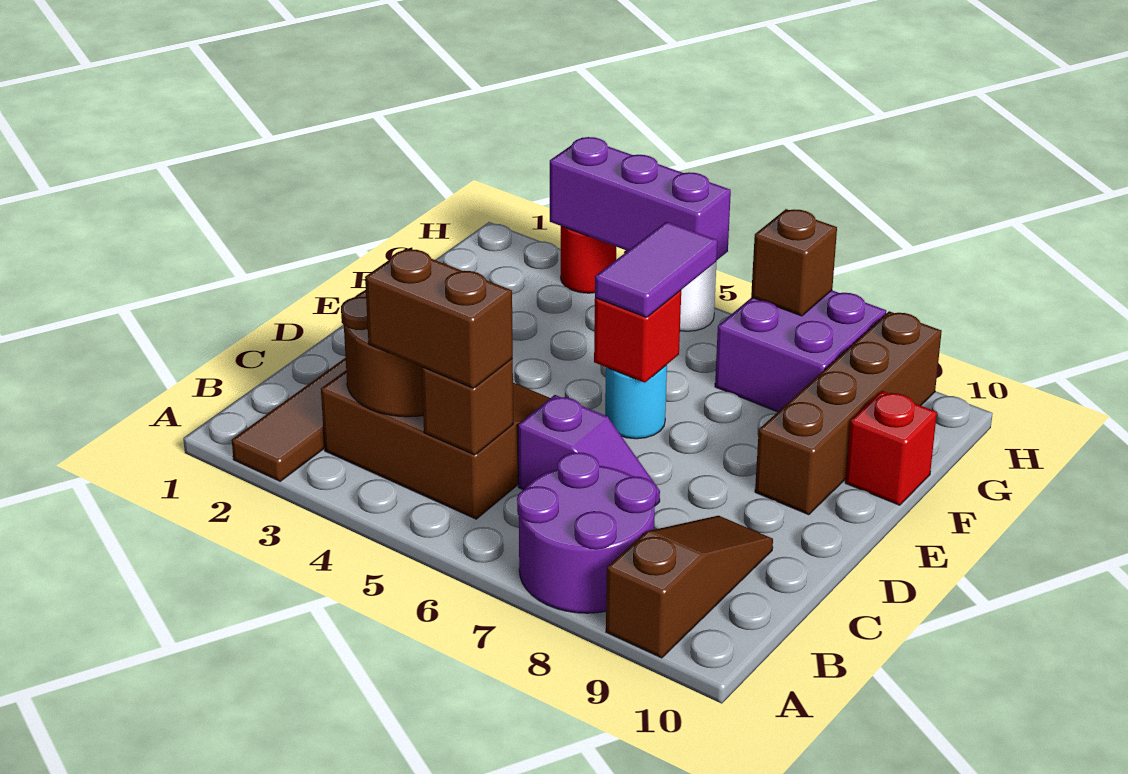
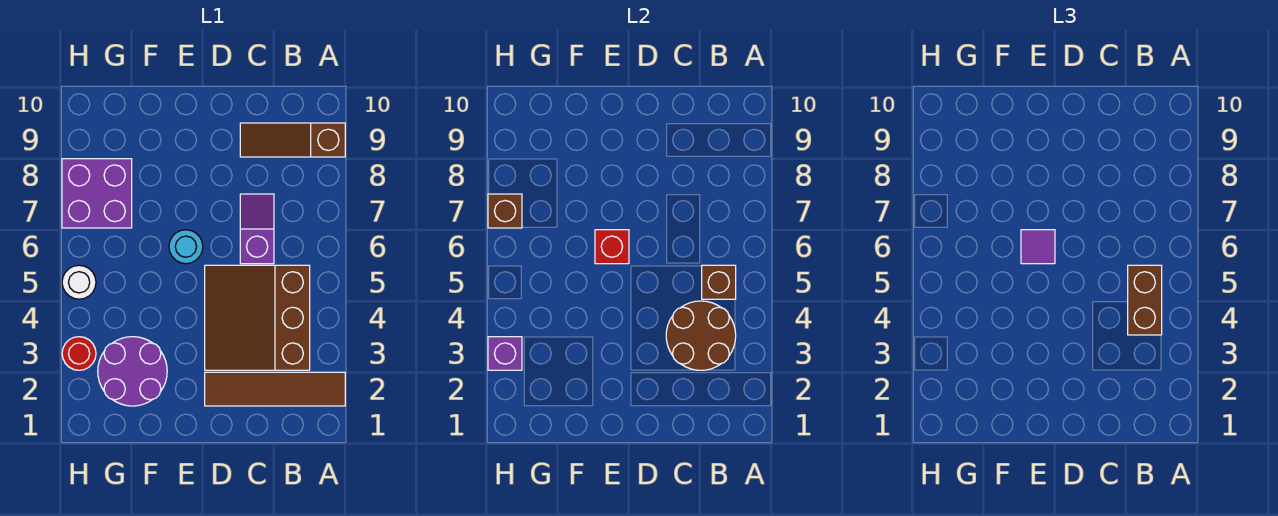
purple 2x2 round brick [517,452,656,613] -> purple 2x2 round brick moved to [98,337,167,406]
purple 1x2 tile [595,222,717,317] -> purple 1x1 tile [1021,230,1055,264]
brown 1x4 brick [755,311,942,515] -> none
red 1x1 brick [845,391,937,505] -> none
purple 1x3 brick [550,137,731,260] -> purple 1x1 brick [488,337,522,370]

